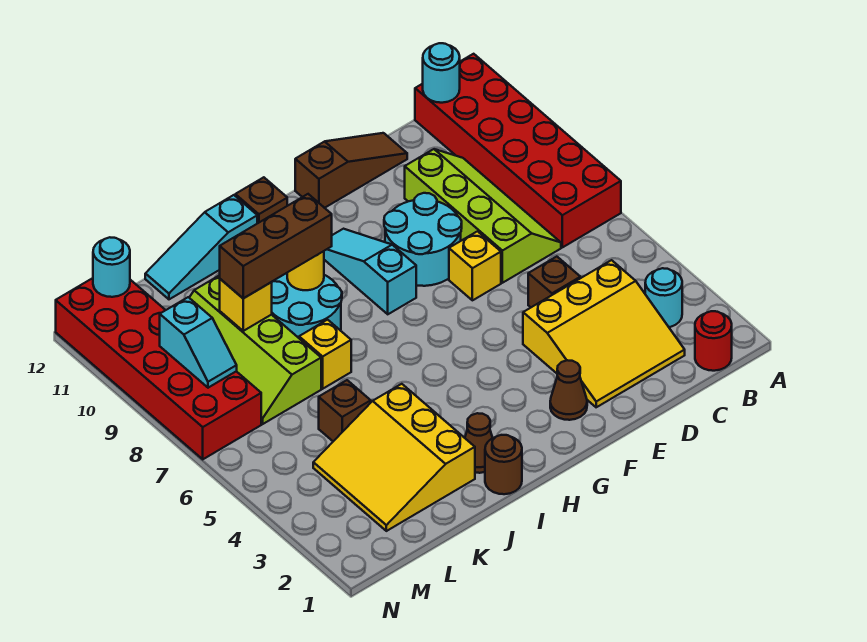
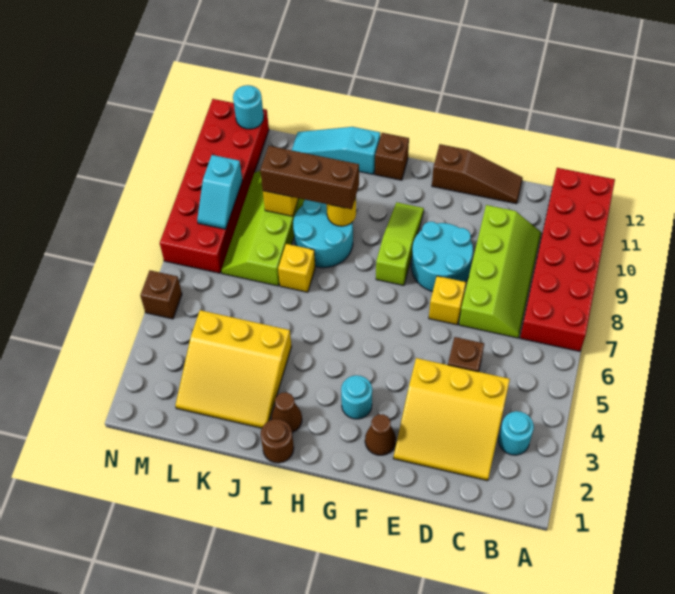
red 1x1 round brick [695,311,732,371] -> none
cyan 1x1 round brick [423,43,460,103] -> cyan 1x1 round brick moved to [341,375,372,419]
cyan 1x3 slope [324,229,416,314] -> lime 1x3 slope [376,203,424,286]
yellow 3x3 slope [313,384,475,531] -> yellow 3x3 slope turned to [175,310,292,428]
brown 1x1 brick [319,380,371,441] -> brown 1x1 brick moved to [140,270,182,319]

